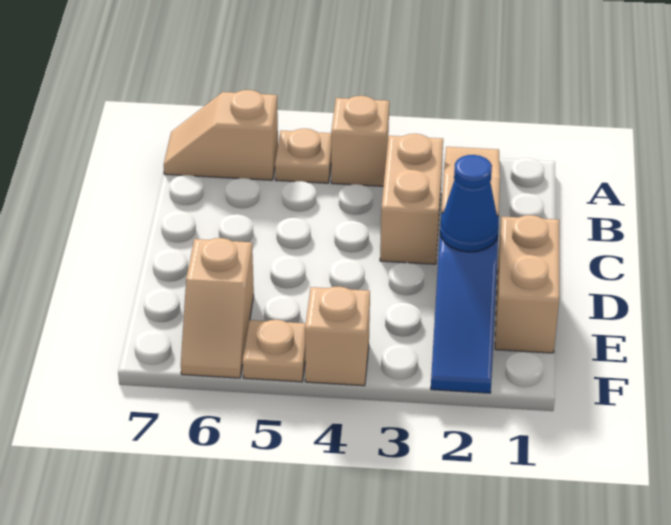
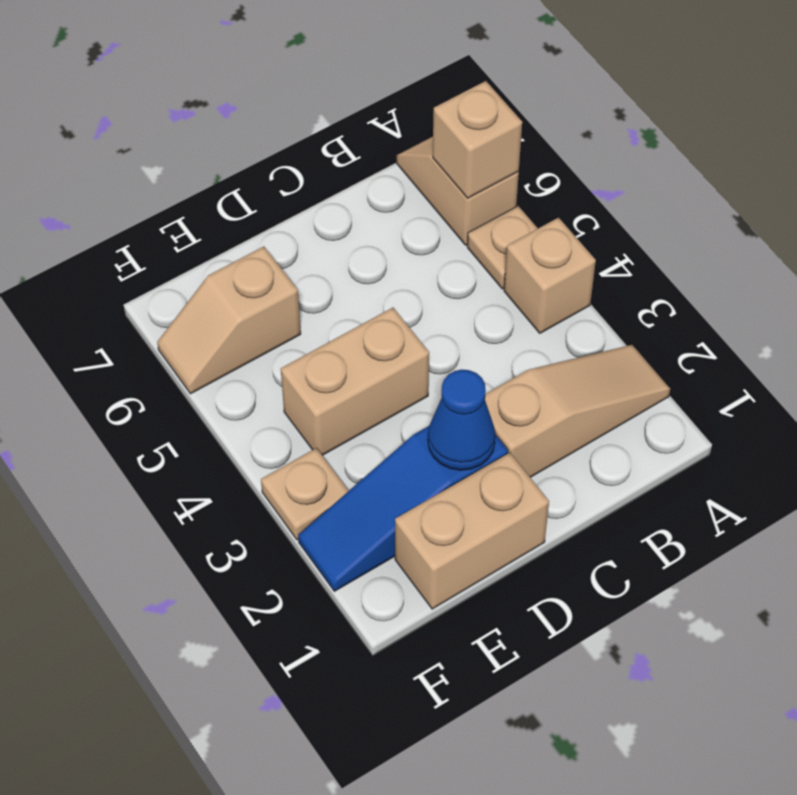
tan 1x2 brick [380,134,443,264] -> tan 1x2 brick moved to [281,308,429,455]
tan 1x1 brick [305,286,370,386] -> tan 1x1 brick moved to [433,81,522,198]
tan 1x1 plate [243,320,306,382] -> tan 1x1 plate moved to [261,448,349,540]

